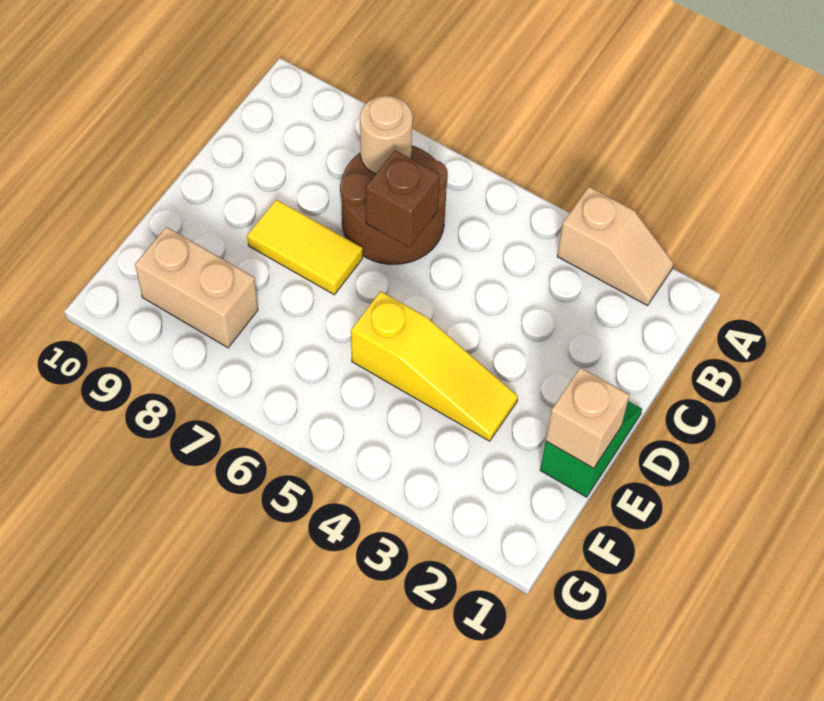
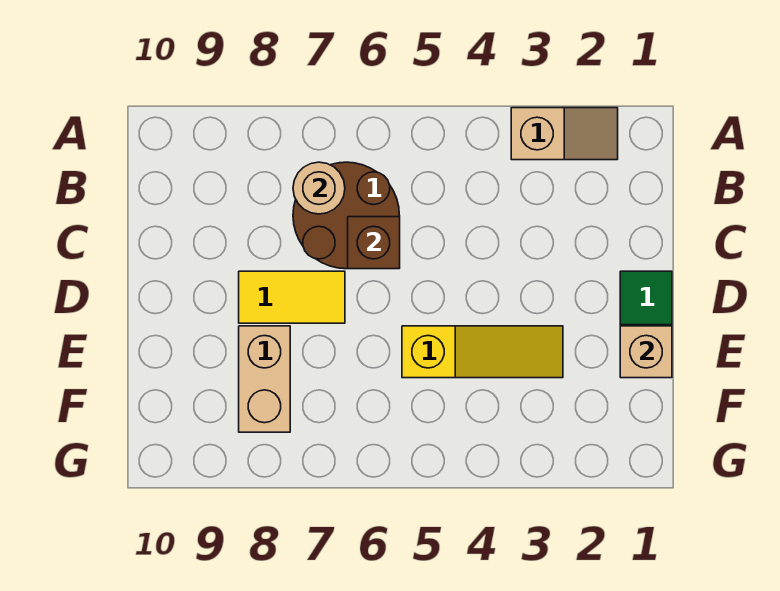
tan 1x2 brick [135,227,258,348] -> tan 1x2 brick turned to [239,326,290,432]

